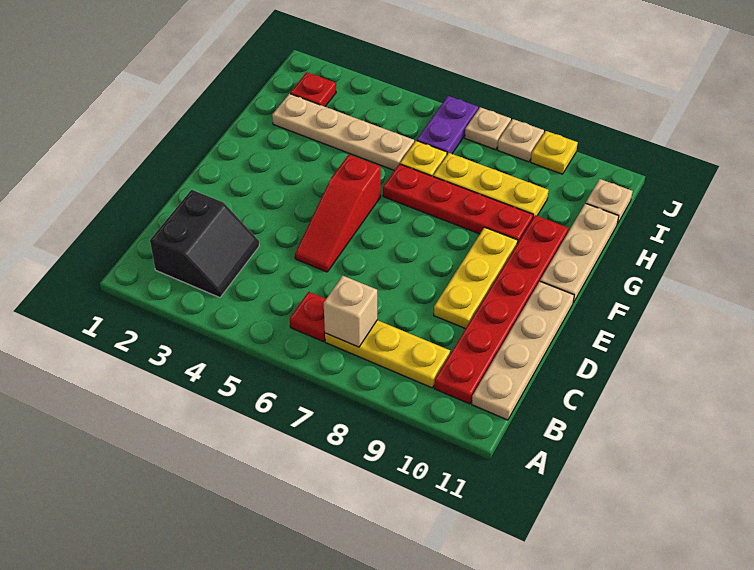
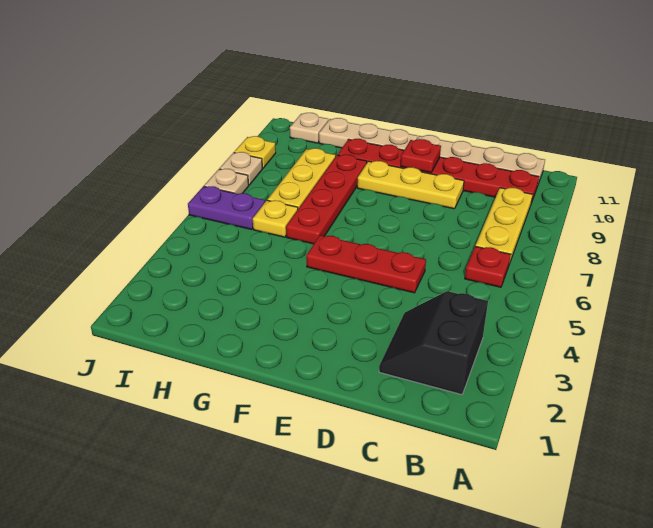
black 2x2 slope [150,190,259,298] -> black 2x2 slope turned to [379,291,488,395]
tan 1x1 brick [324,276,377,347] -> none
red 1x3 slope [295,155,381,272] -> red 1x3 plate [306,235,426,293]
tan 1x4 plate [272,94,414,170] -> none
red 1x1 plate [290,72,336,107] -> red 1x1 plate moved to [401,139,441,173]

